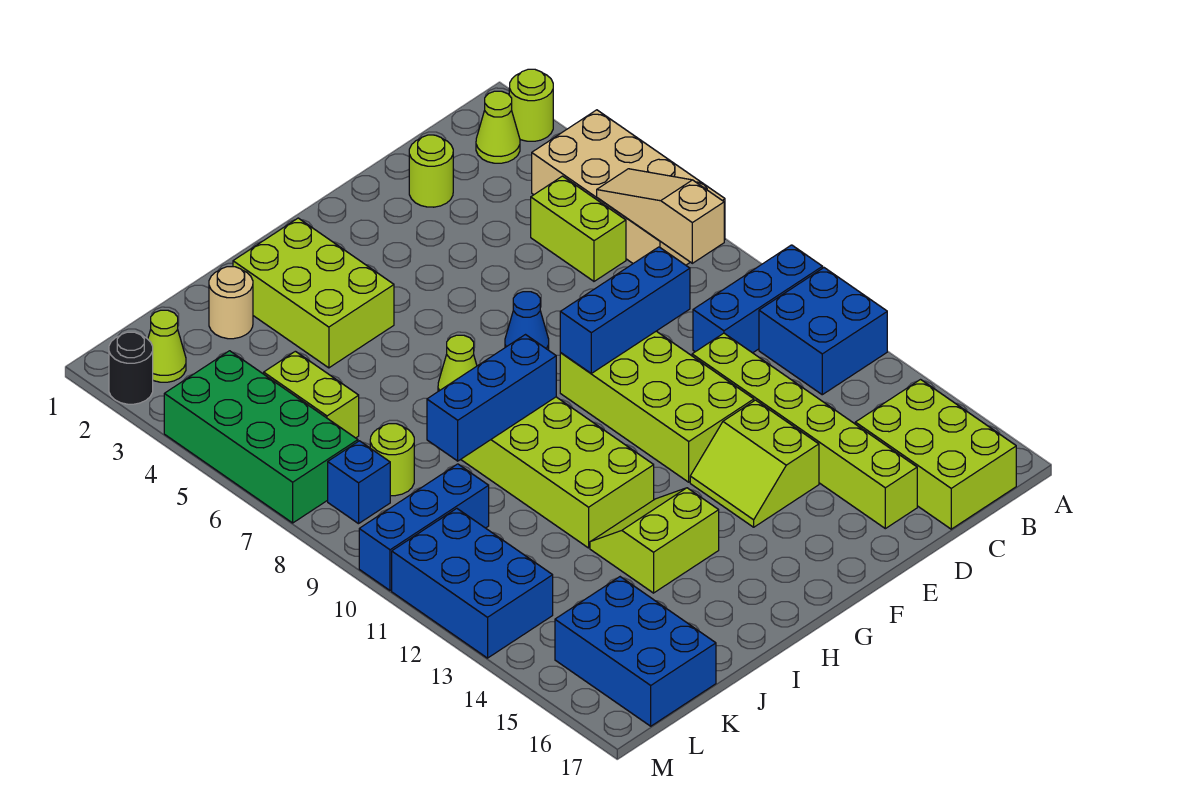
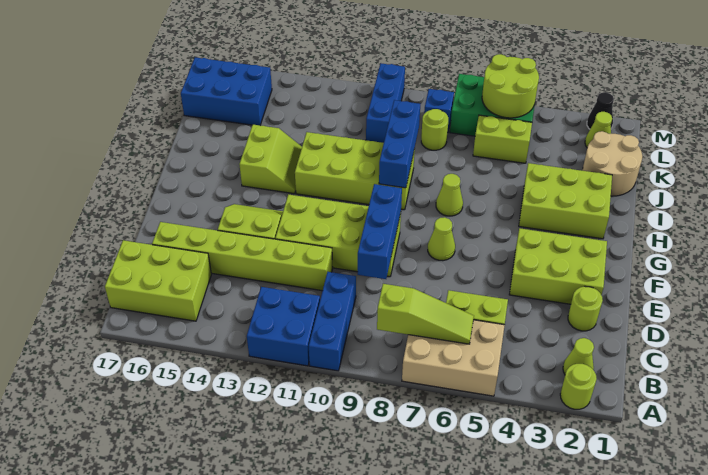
tan 2x4 brick [532,110,725,265] -> tan 2x3 brick [402,320,505,396]
tan 1x3 slope [597,169,724,263] -> lime 1x3 slope [377,284,474,344]
none -> lime 2x3 brick [509,228,607,304]
blue 1x1 cone [505,292,549,350] -> lime 1x1 cone [428,217,455,261]
tan 1x1 round brick [209,267,253,339] -> tan 2x2 round brick [582,131,642,196]
green 2x4 brick [164,351,358,523] -> green 2x3 brick [450,74,535,136]
none -> lime 2x2 round brick [482,54,539,118]
blue 2x3 brick [392,508,553,658] -> none
black 1x1 round brick [109,332,153,404] -> black 1x1 cone [587,92,614,129]

